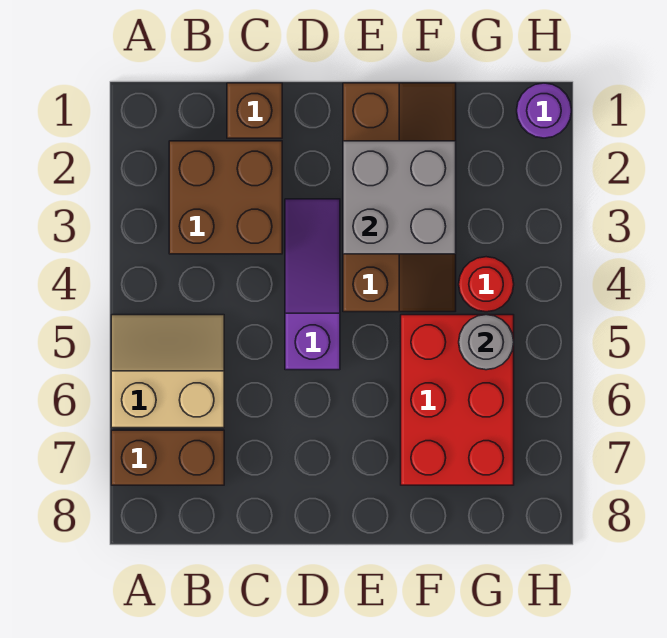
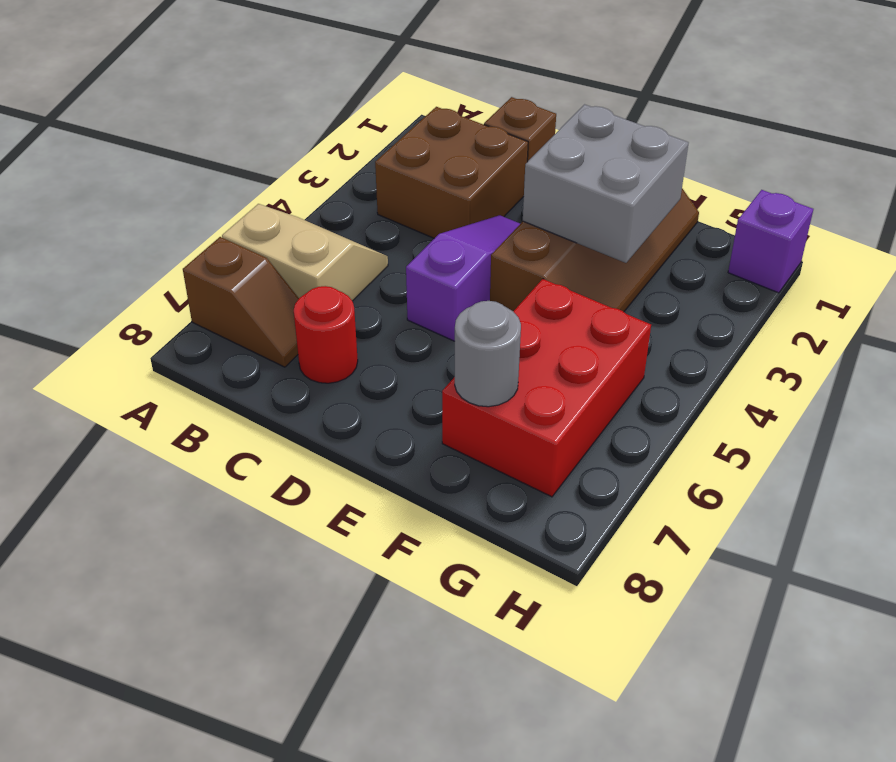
brown 1x2 brick [111,430,224,485] -> brown 1x2 slope [183,237,299,367]
red 1x1 round brick [459,257,514,312] -> red 1x1 round brick moved to [294,286,358,383]
grey 1x1 round brick [459,315,514,370] -> grey 1x1 round brick moved to [455,301,521,407]
purple 1x1 round brick [517,83,572,138] -> purple 1x1 brick [728,190,813,293]

